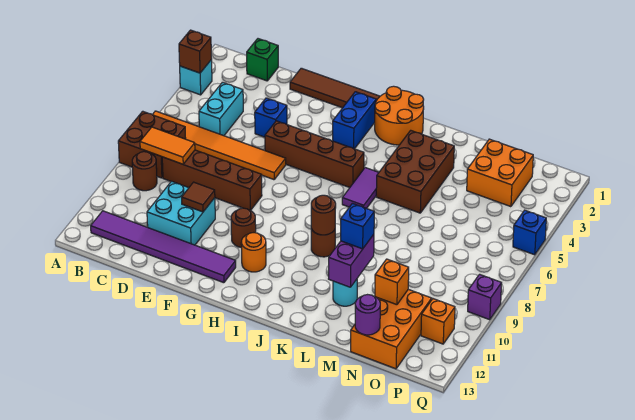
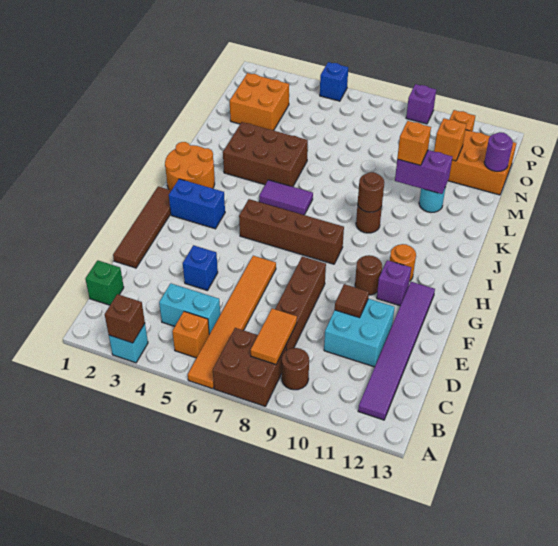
none -> orange 1x1 brick [172,311,209,358]
brown 1x4 brick [265,121,364,188] -> brown 1x4 brick turned to [239,199,344,264]
none -> purple 1x1 brick [377,260,411,306]
blue 1x1 brick [341,203,374,249] -> orange 1x1 brick [397,121,431,165]

